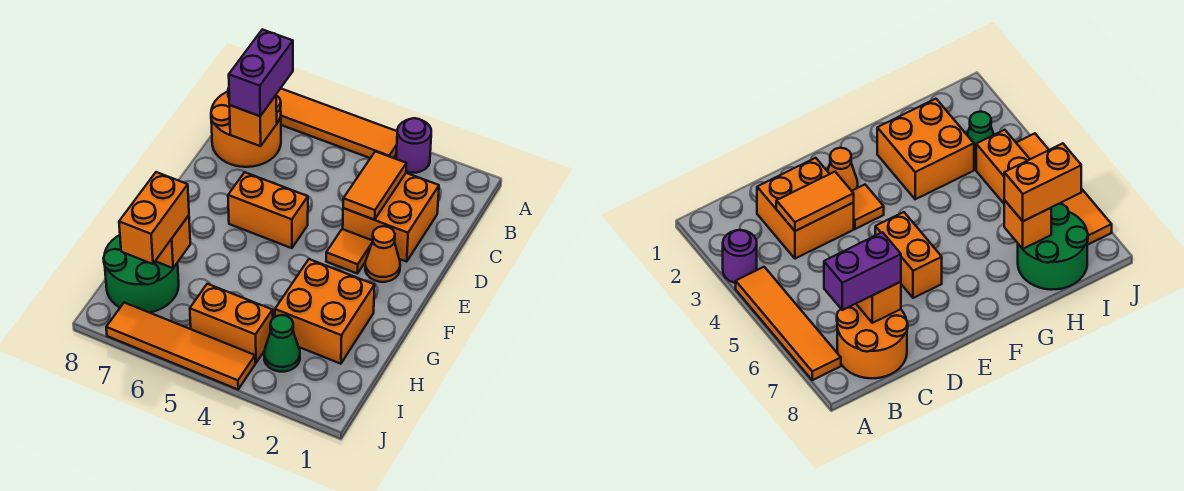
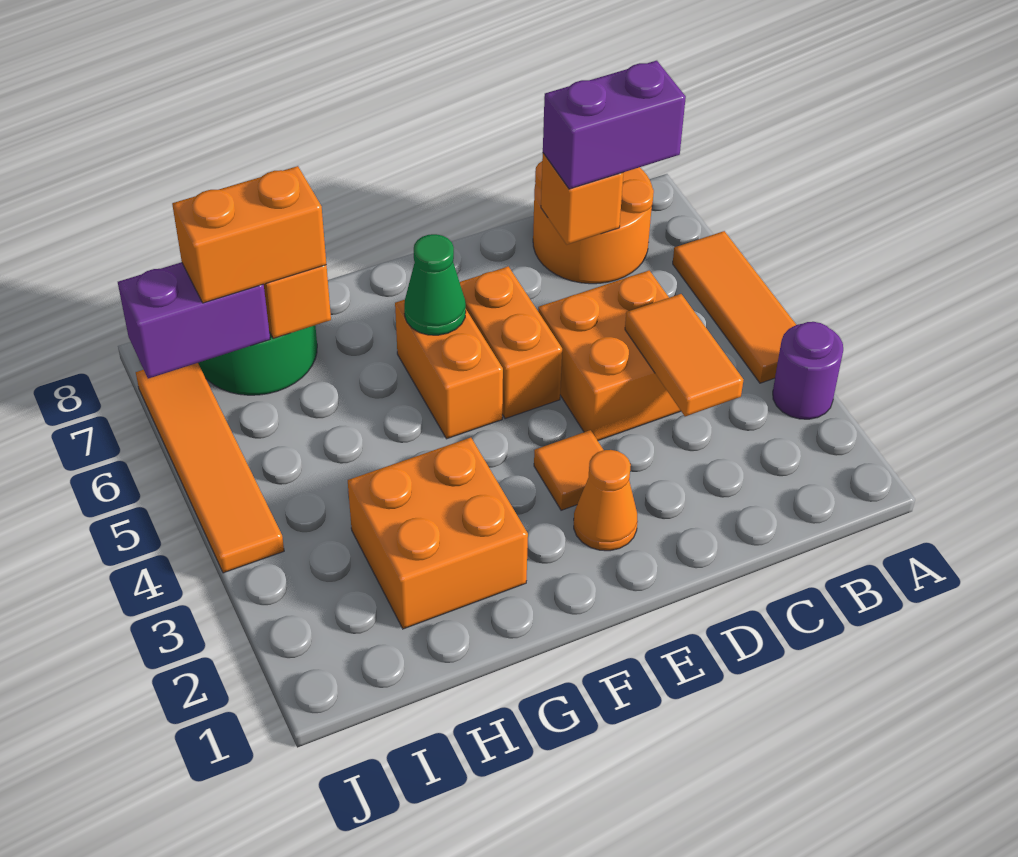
orange 1x4 tile [276,88,397,158] -> orange 1x3 tile [673,231,796,383]
orange 2x2 brick [343,173,439,262] -> orange 2x2 brick moved to [538,270,681,441]
orange 1x2 tile [343,151,406,220] -> orange 1x2 tile turned to [625,294,743,416]
green 1x1 cone [264,315,300,372] -> green 1x1 cone moved to [404,234,466,335]
orange 1x2 brick [190,284,273,363] -> orange 1x2 brick moved to [395,300,503,439]
none -> purple 1x2 brick [118,262,270,379]

